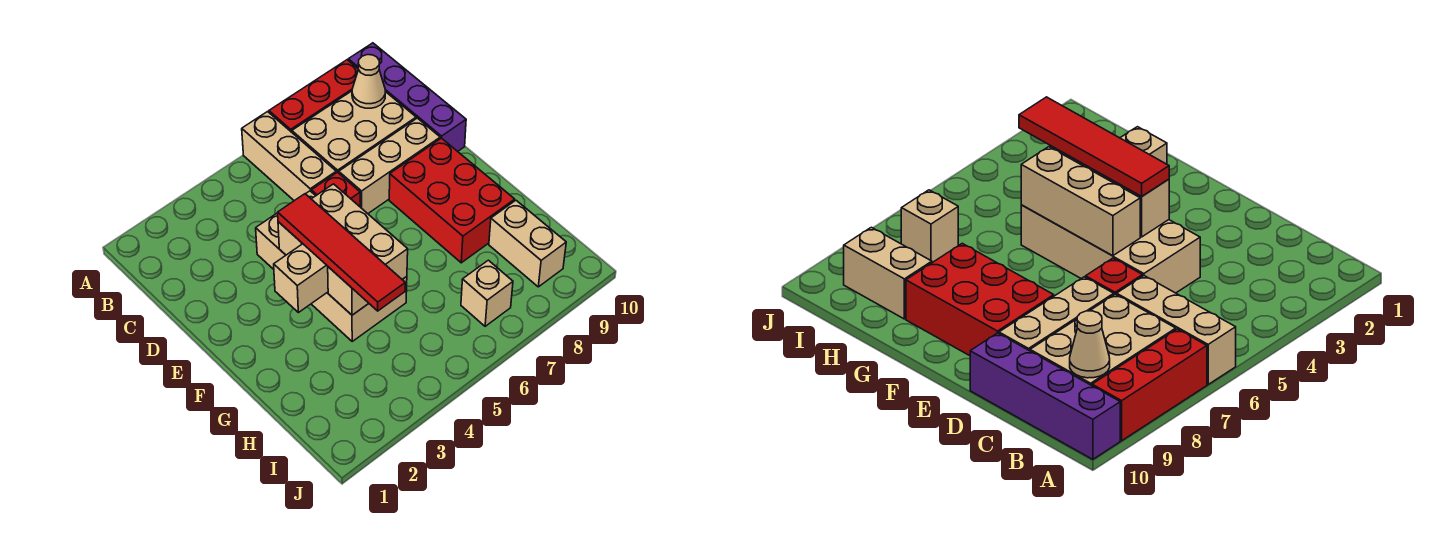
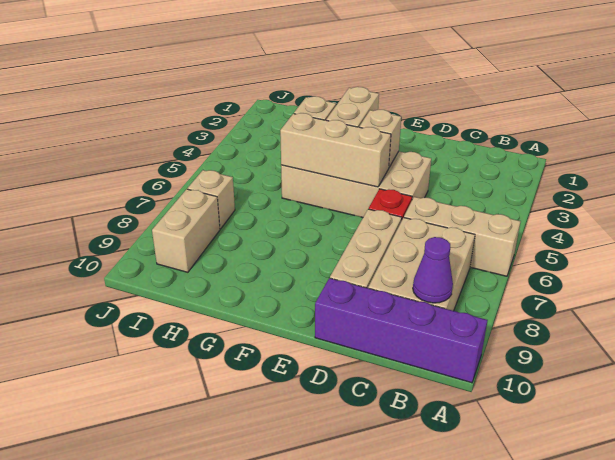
red 1x3 brick [269,60,358,132] -> none
tan 1x1 cone [352,55,386,108] -> purple 1x1 cone [413,237,453,303]
red 1x4 tile [278,194,405,311] -> none
red 2x3 brick [389,138,515,263] -> none
tan 1x2 brick [489,200,566,287] -> tan 1x2 brick turned to [152,189,220,272]

